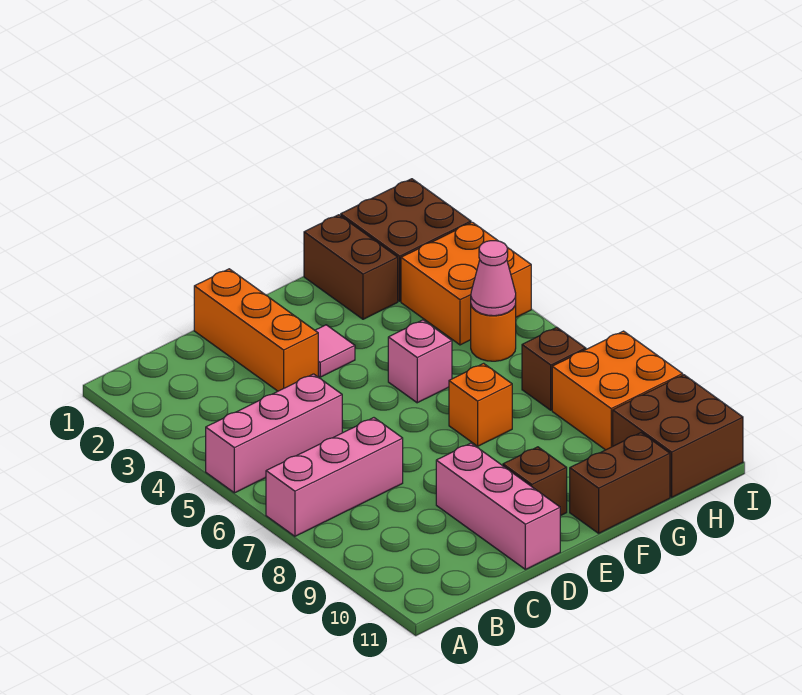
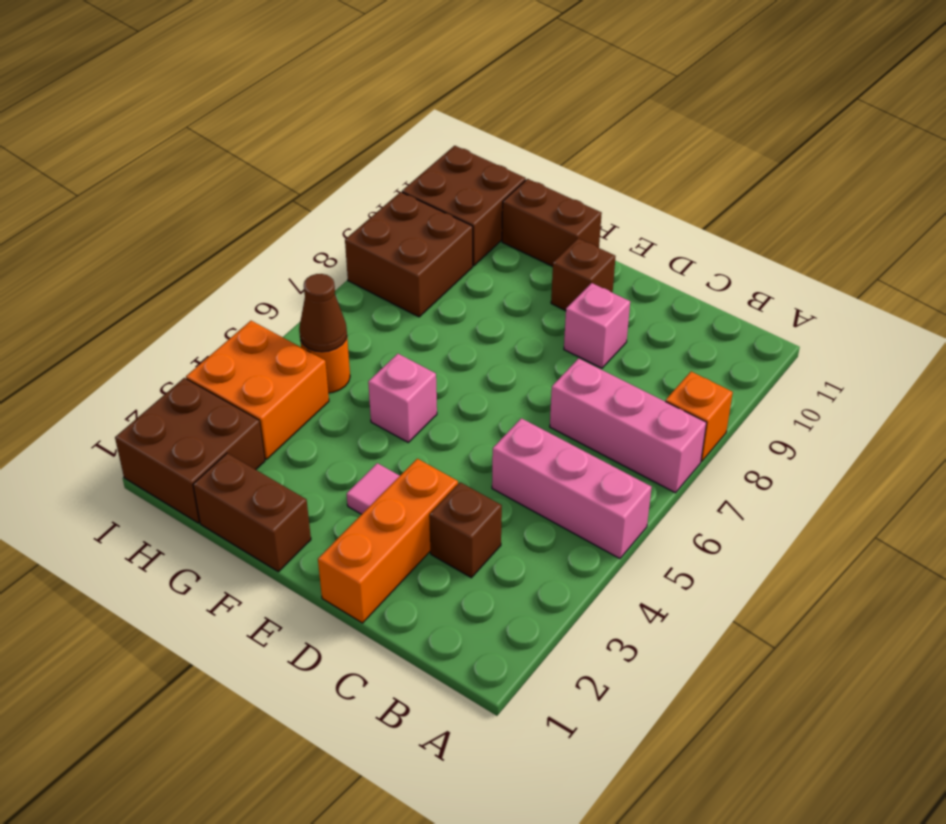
pink 1x3 brick [436,443,560,569] -> pink 1x1 brick [564,283,630,368]
orange 1x1 brick [449,363,512,446] -> orange 1x1 brick moved to [665,372,733,461]
brown 1x2 brick [304,215,398,319] -> brown 1x2 brick turned to [193,453,311,572]
pink 1x1 cone [471,241,516,316] -> brown 1x1 cone [299,274,347,352]
brown 1x1 brick [522,327,586,410] -> brown 1x1 brick moved to [429,482,502,578]
orange 2x2 brick [552,331,683,450] -> brown 2x2 brick [345,192,473,317]

